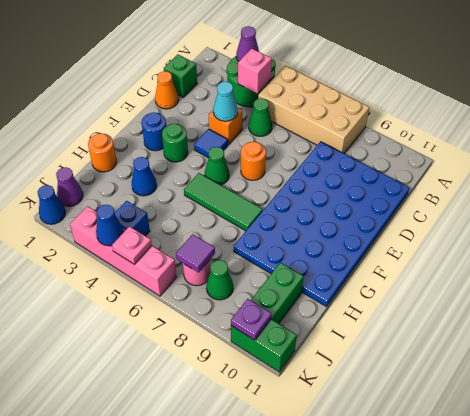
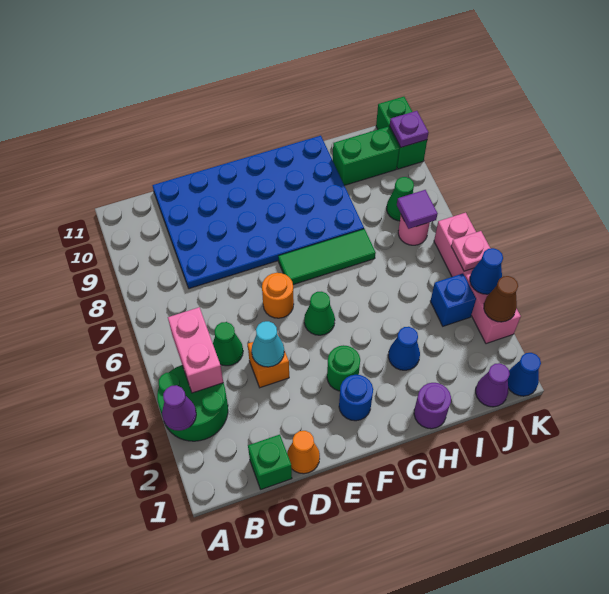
tan 2x4 brick [258,66,369,153] -> none
pink 1x1 brick [238,49,272,93] -> pink 1x2 brick [168,307,223,393]
blue 1x1 tile [194,129,228,158] -> none
green 1x3 tile [184,173,263,231] -> green 1x3 tile turned to [278,229,376,285]
orange 1x1 round brick [88,134,117,172] -> purple 1x1 round brick [414,383,451,429]
none -> brown 1x1 cone [484,276,518,322]

